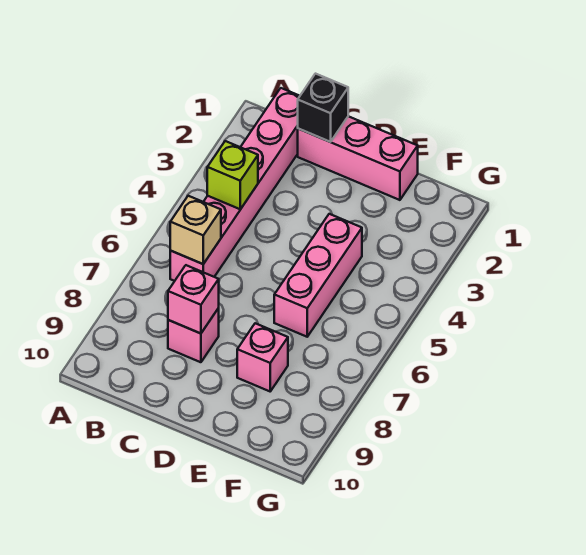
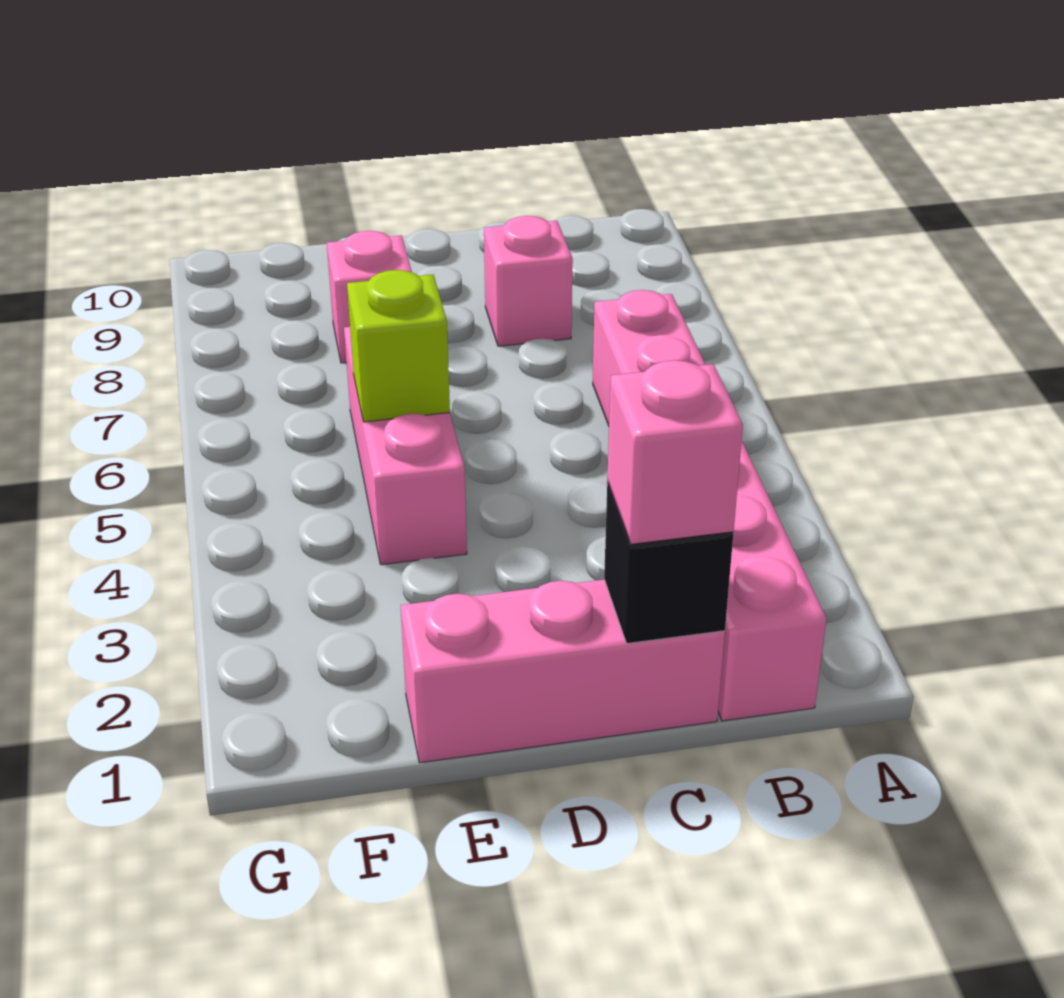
lime 1x1 brick [207,141,258,209] -> lime 1x1 brick moved to [347,270,450,422]
tan 1x1 brick [170,196,221,264] -> none
pink 1x1 brick [168,265,219,334] -> pink 1x1 brick moved to [607,360,743,544]

